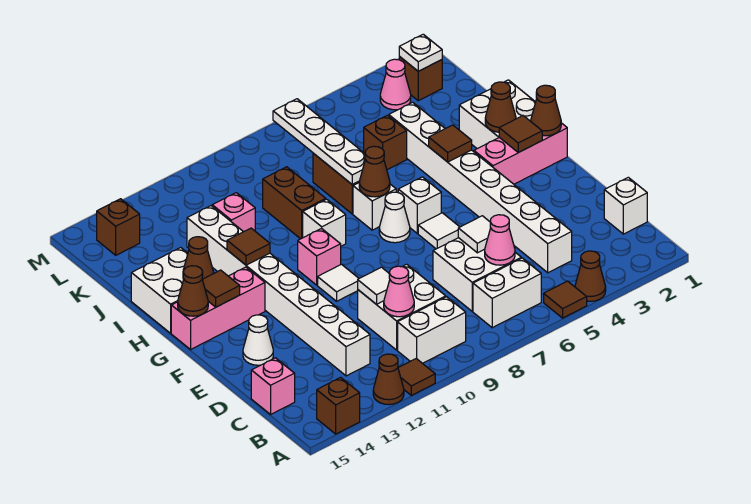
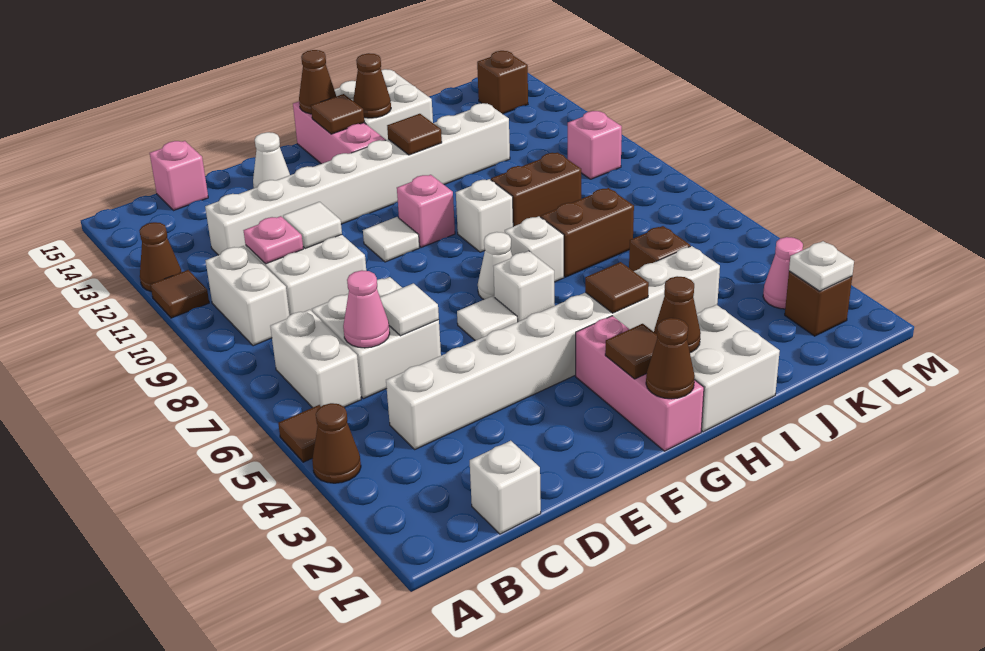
brown 1x1 brick [317,377,360,434] -> none
pink 1x1 cone [384,266,414,317] -> pink 1x1 plate [244,216,303,264]
brown 1x1 cone [359,146,390,197] -> none
white 1x4 plate [273,99,365,184] -> none
pink 1x1 brick [212,193,255,232] -> pink 1x1 brick moved to [568,111,622,179]

